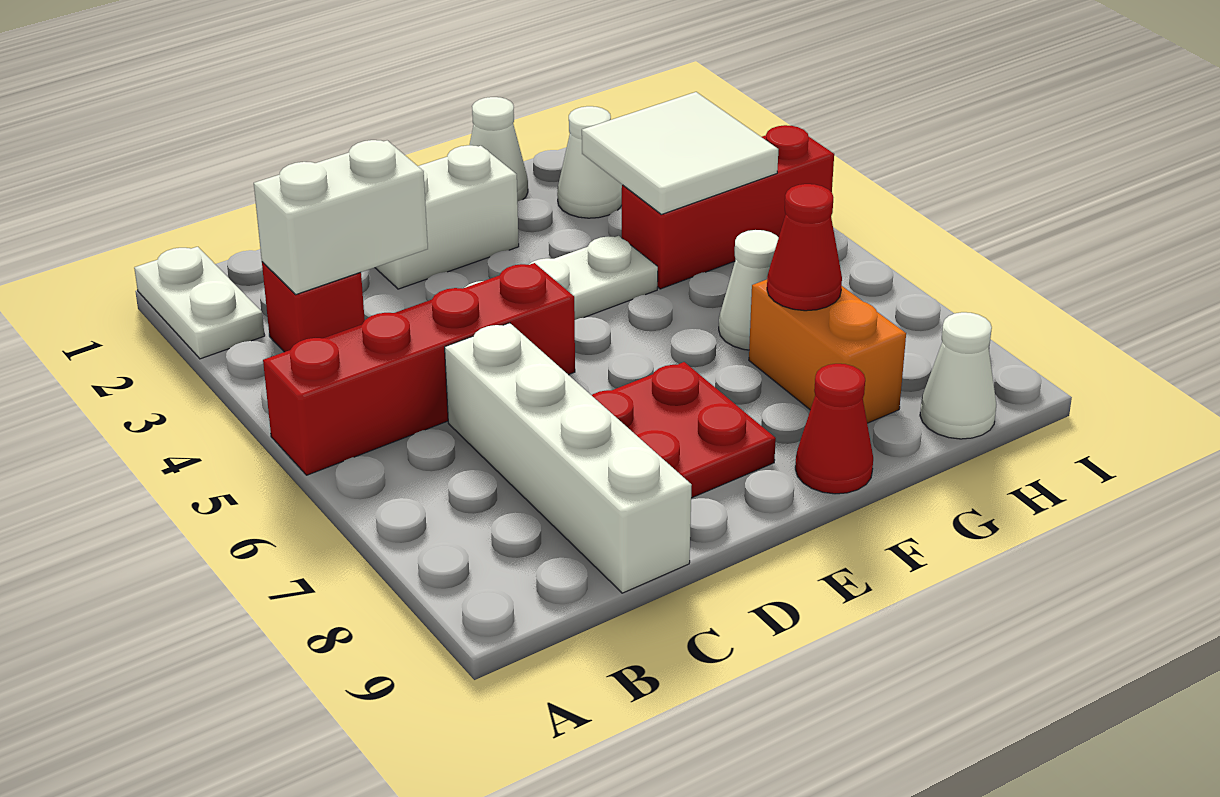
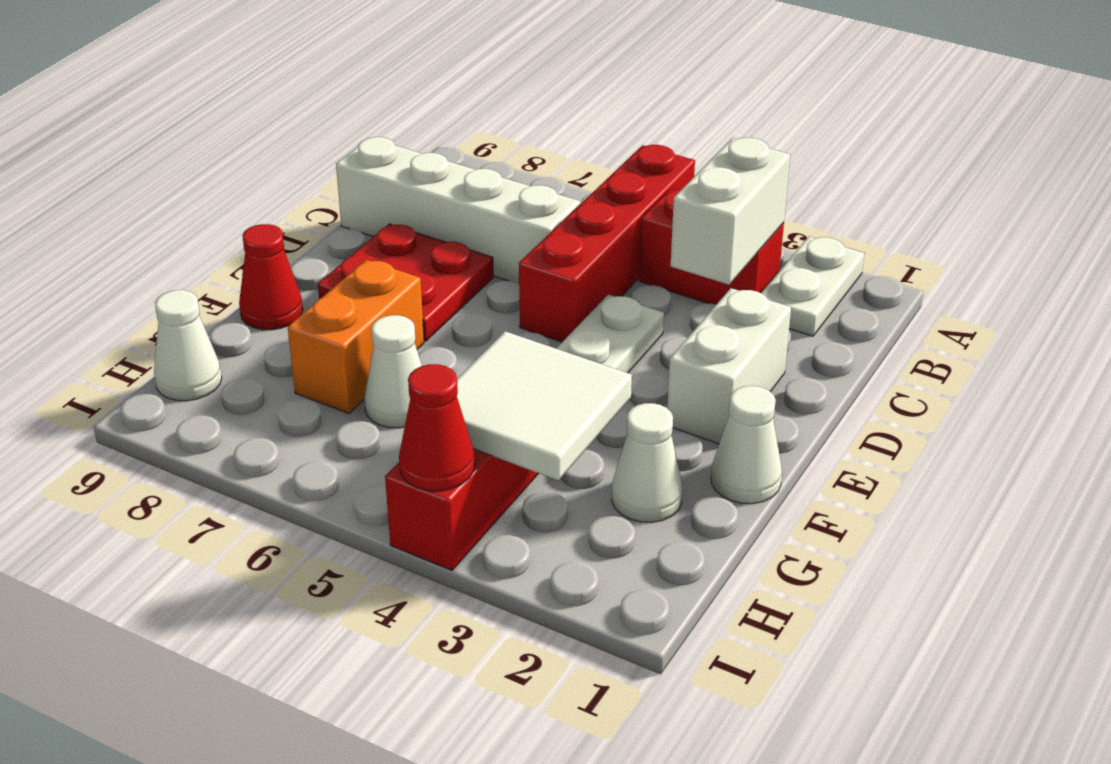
white 1x2 plate [134,247,265,359] -> white 1x2 plate turned to [761,237,865,336]
red 1x1 brick [262,262,365,352] -> red 1x2 brick [639,189,784,304]
orange 1x2 brick [749,280,906,423] -> orange 1x2 brick turned to [288,260,424,413]
red 1x1 cone [767,184,842,311] -> red 1x1 cone moved to [399,364,475,491]

